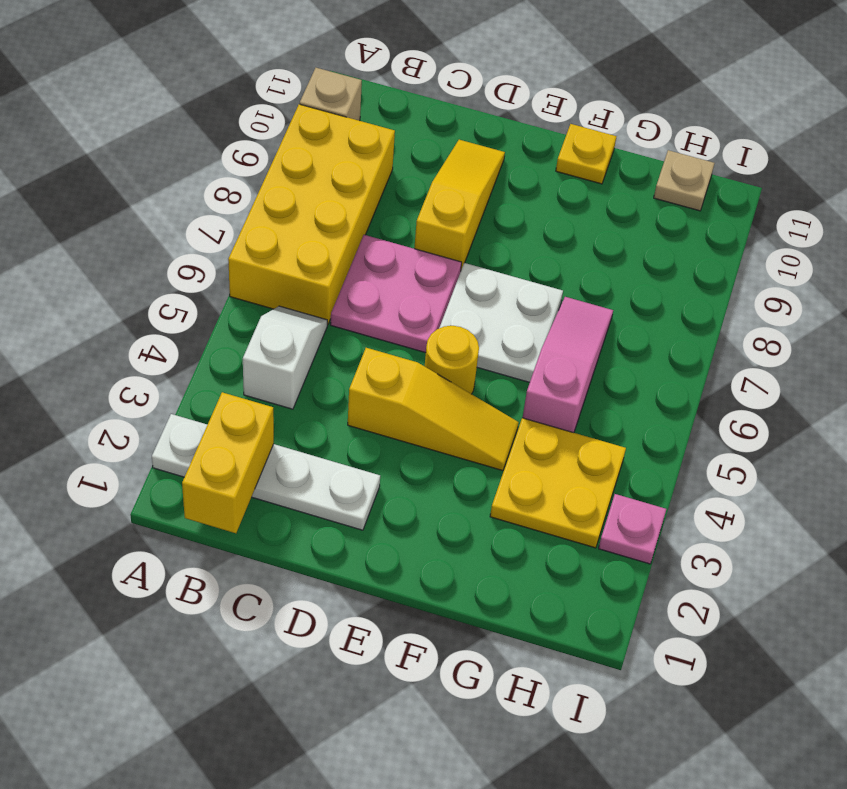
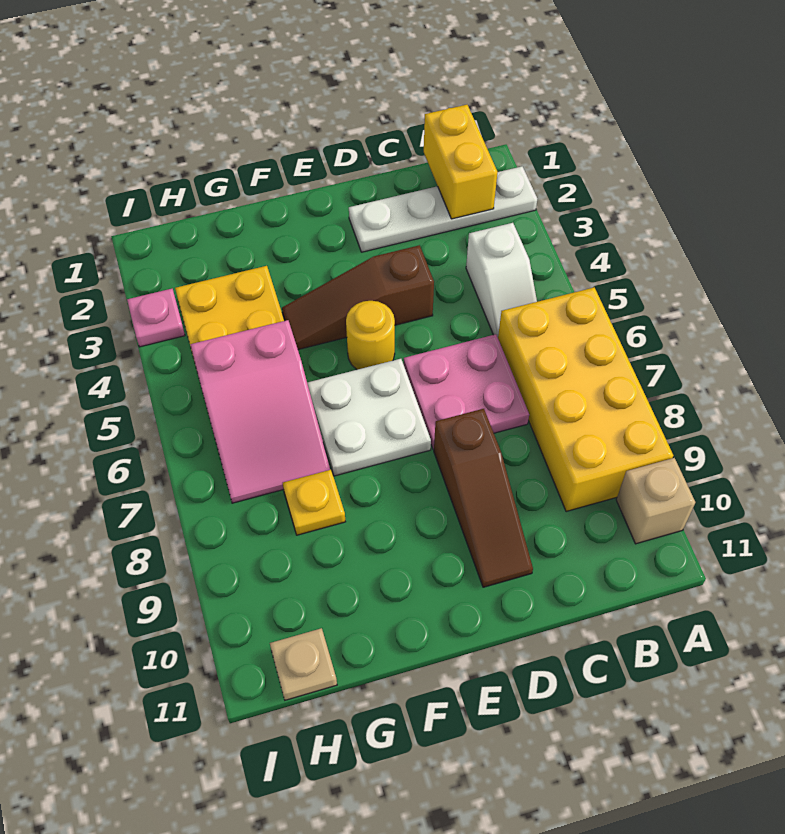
yellow 1x3 slope [348,348,519,471] -> brown 1x3 slope [282,245,434,350]
yellow 1x3 slope [414,140,505,269] -> brown 1x3 slope [434,409,533,587]
yellow 1x1 plate [556,124,617,184] -> yellow 1x1 plate moved to [283,470,345,535]
pink 1x3 slope [523,297,613,433] -> pink 2x3 slope [190,320,330,503]

